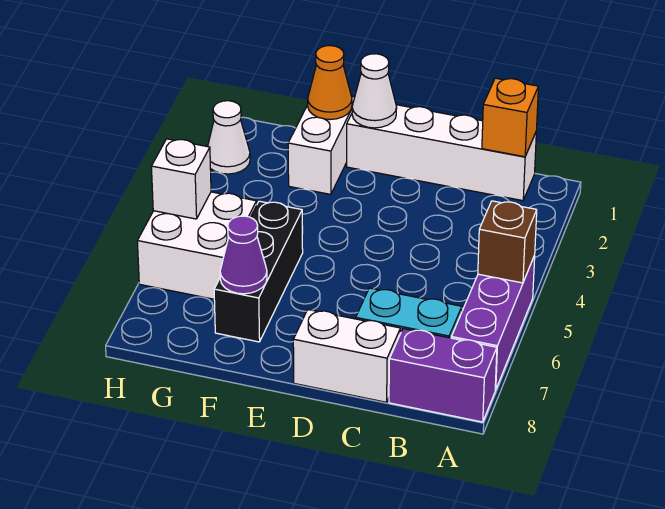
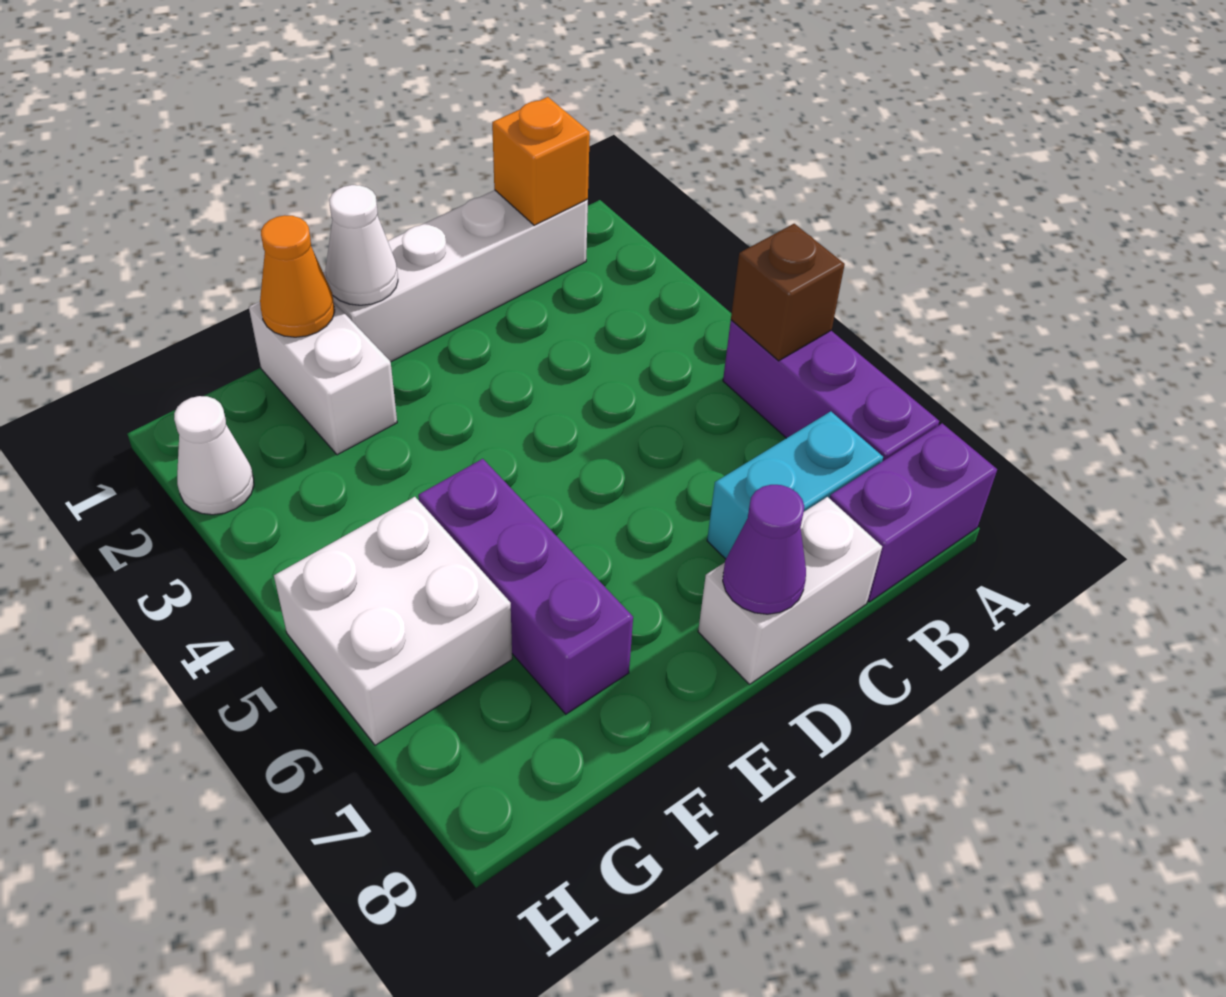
black 1x3 brick [214,201,303,342] -> purple 1x3 brick [418,459,633,714]
purple 1x1 cone [220,216,267,294] -> purple 1x1 cone moved to [723,485,806,614]
white 1x1 brick [151,139,211,219] -> none

